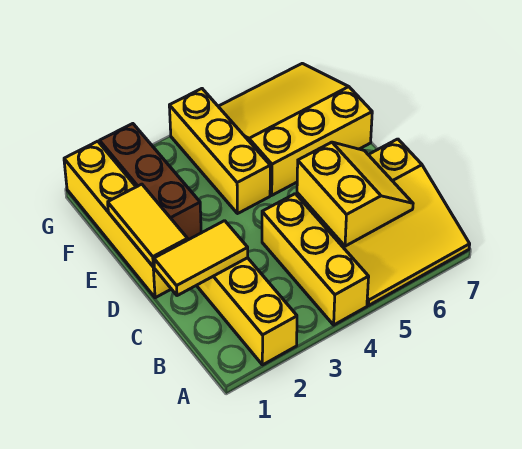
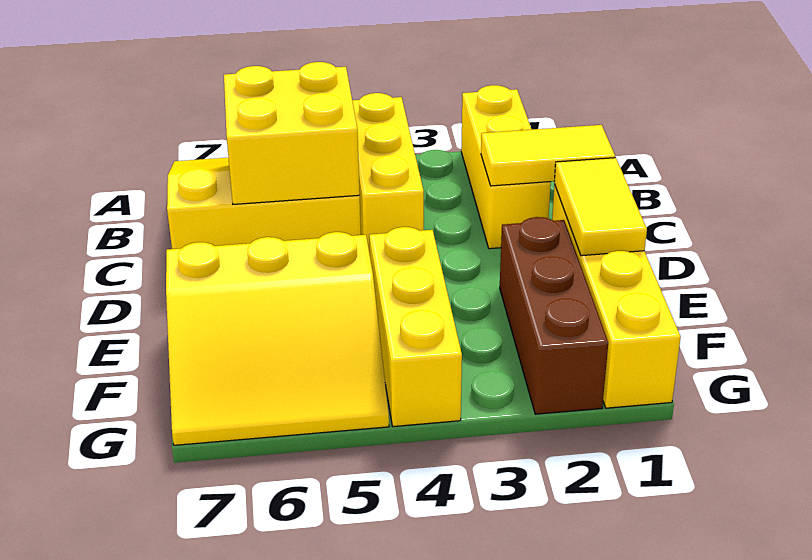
yellow 2x2 slope [297,142,413,246] -> yellow 2x2 brick [224,62,360,204]

